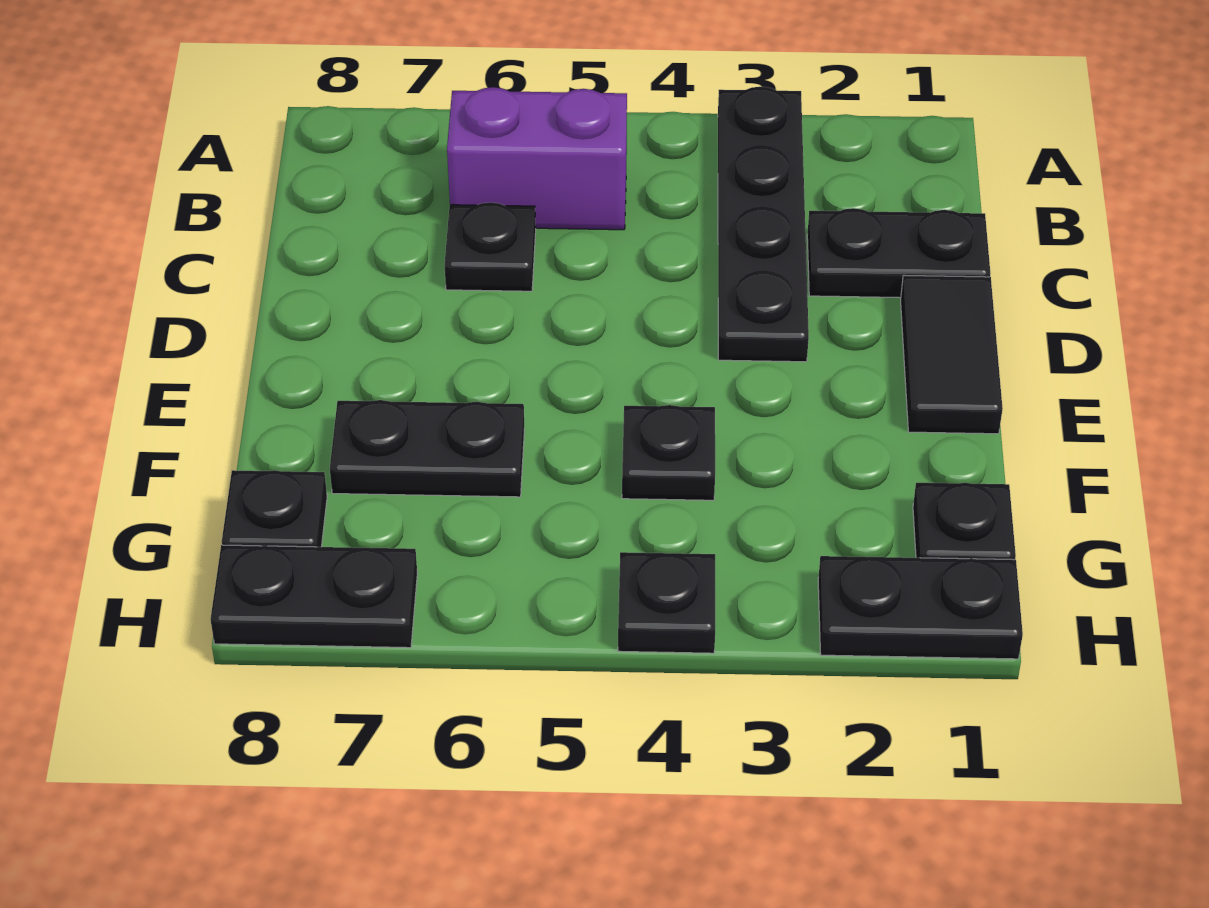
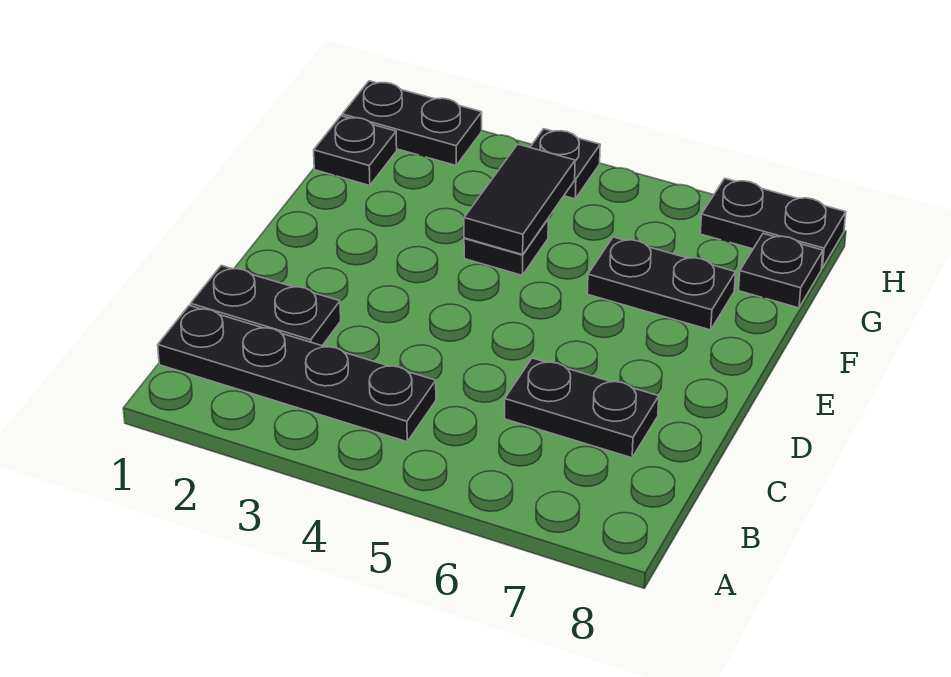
black 1x4 plate [718,87,809,362] -> black 1x4 plate turned to [158,306,436,442]
purple 1x2 brick [447,87,627,230] -> none
black 1x1 plate [445,202,536,291] -> black 1x2 plate [505,358,659,458]
black 1x2 tile [901,275,1003,434] -> black 1x2 tile moved to [464,144,575,255]

